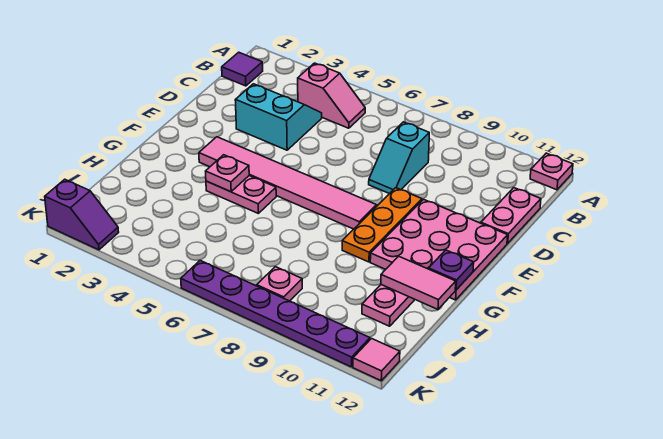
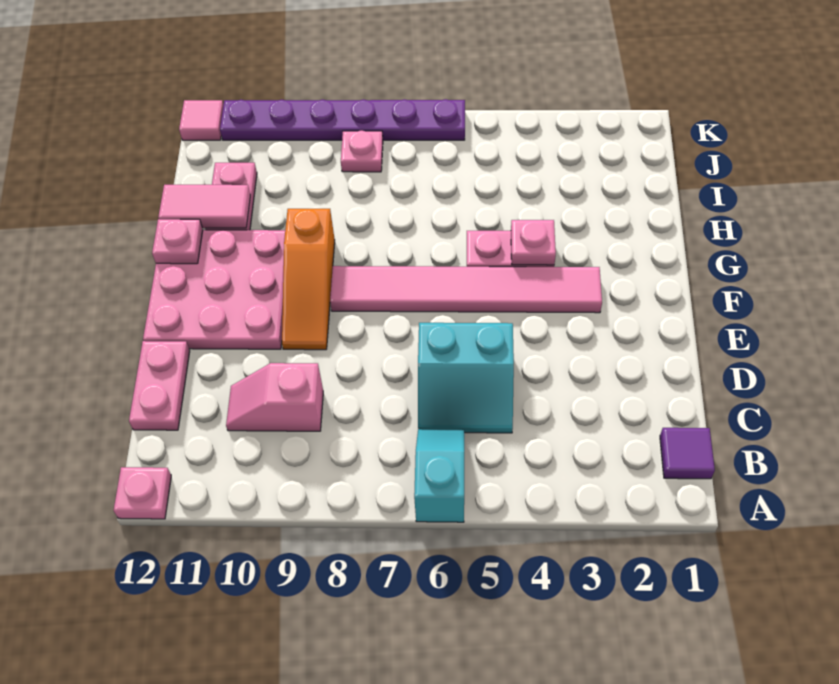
pink 1x2 slope [298,63,365,128] -> pink 1x2 slope moved to [226,363,323,431]
cyan 2x2 slope [235,84,322,150] -> cyan 2x2 slope moved to [418,323,514,433]
cyan 1x2 slope [369,122,429,194] -> cyan 1x2 slope moved to [414,429,464,522]
orange 1x3 plate [342,188,422,262] -> orange 1x3 slope [282,209,335,350]
purple 1x1 plate [429,250,474,290] -> pink 1x1 plate [152,219,203,264]
purple 1x2 slope [45,179,119,250] -> none

